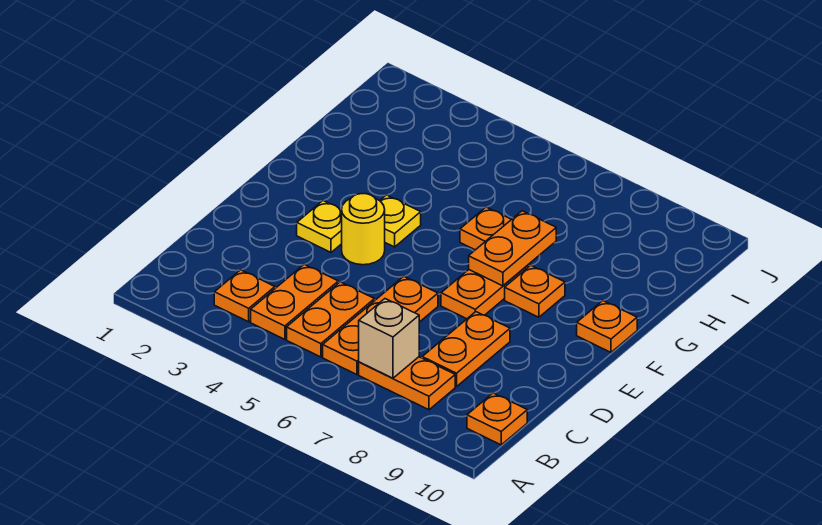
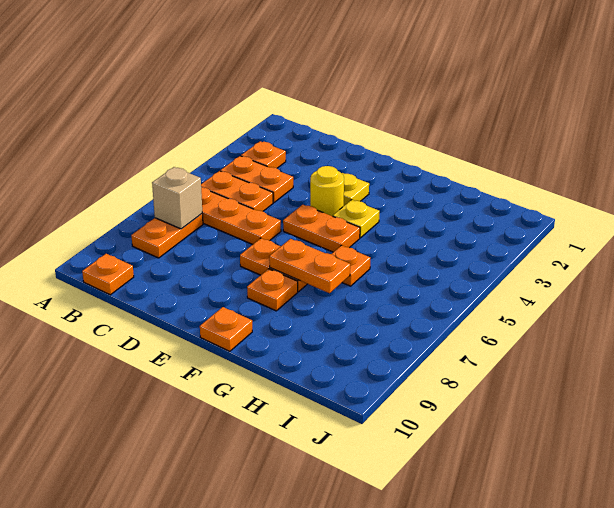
orange 1x2 plate [422,312,510,387] -> orange 1x2 plate moved to [283,205,360,252]

